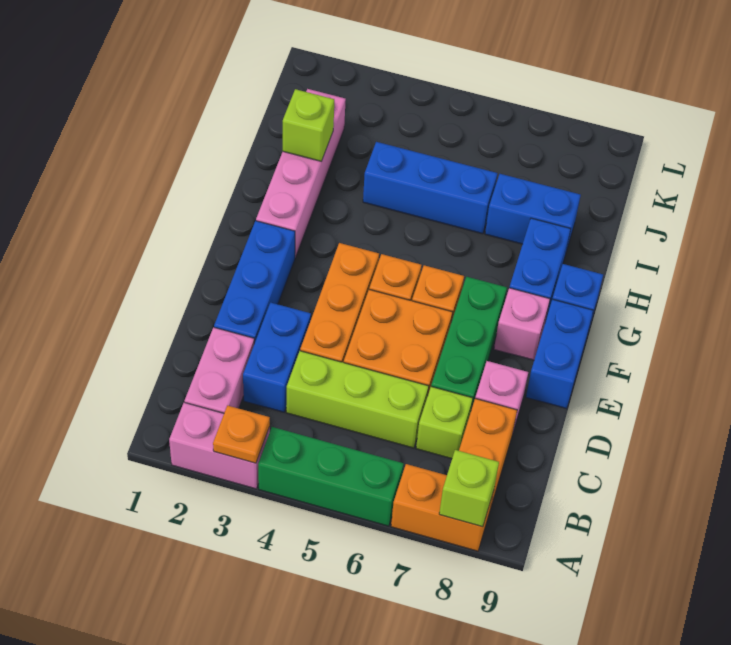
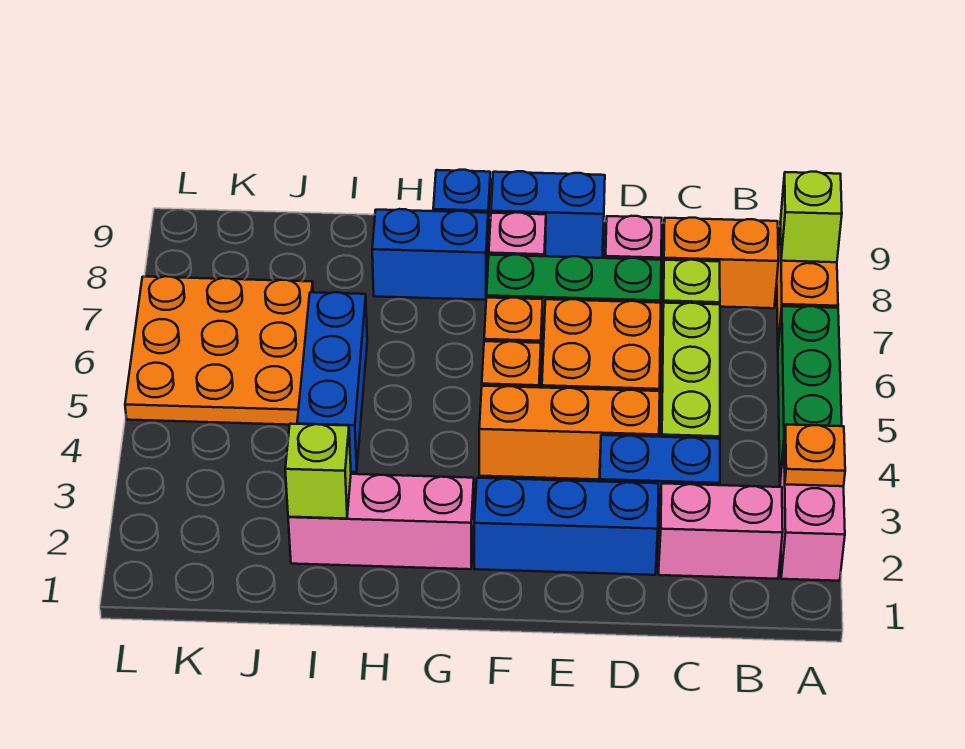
pink 1x4 brick [256,89,346,258] -> pink 1x3 brick [288,474,474,569]
blue 1x2 brick [485,174,581,251] -> none
none -> orange 3x3 plate [125,276,313,425]

